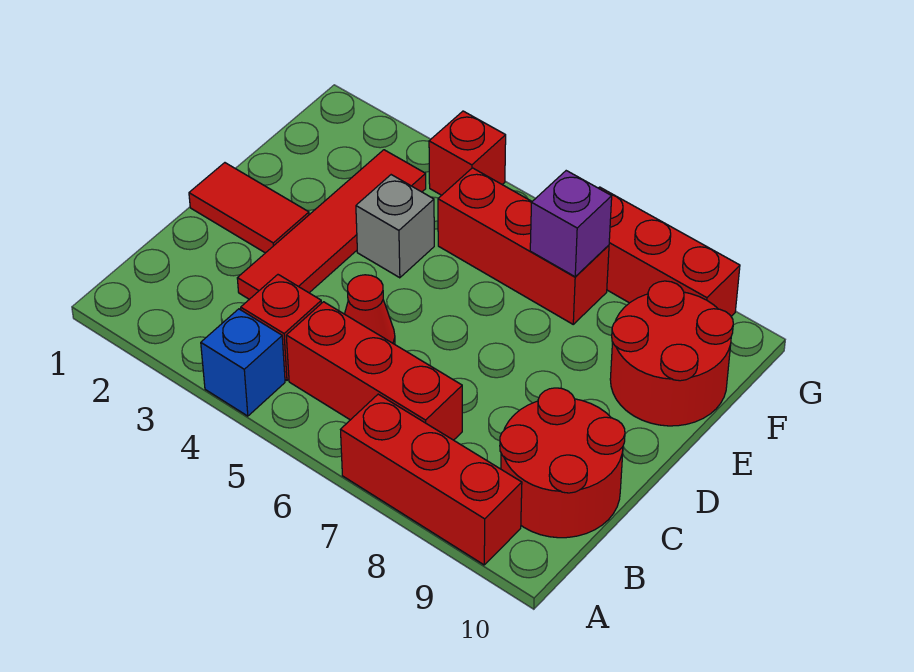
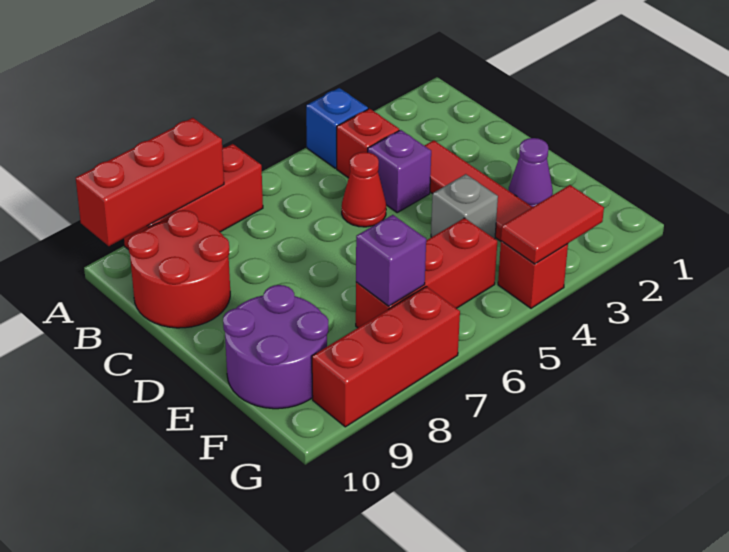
red 1x3 brick [286,302,462,440] -> red 1x3 brick moved to [76,118,224,246]
none -> purple 1x1 brick [368,130,431,212]
red 1x2 tile [189,163,309,253] -> red 1x2 tile moved to [501,185,604,264]
none -> purple 1x1 cone [509,138,553,207]
red 2x2 round brick [610,281,733,426] -> purple 2x2 round brick [223,285,328,409]

